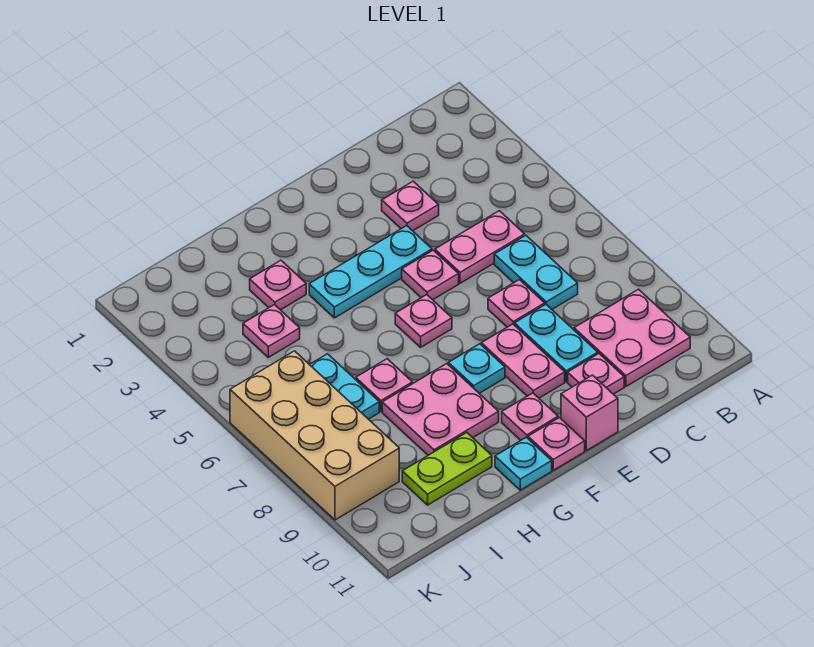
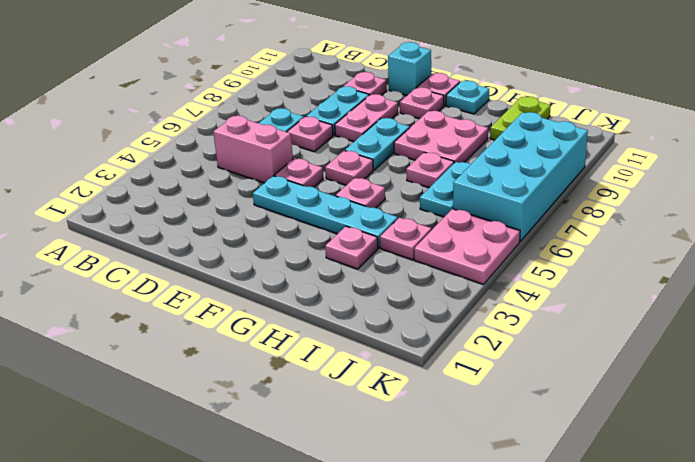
pink 2x2 plate [574,289,690,386] -> pink 2x2 plate moved to [414,209,520,284]
pink 1x2 plate [435,211,525,283] -> pink 1x2 brick [213,116,293,183]
pink 1x1 plate [382,181,439,231] -> pink 1x1 plate moved to [336,178,385,208]
cyan 1x3 plate [309,226,432,318] -> cyan 1x4 plate [253,176,398,248]
pink 1x1 brick [561,375,618,451] -> cyan 1x1 brick [388,42,431,95]
cyan 1x1 plate [448,344,505,393] -> cyan 1x2 plate [345,118,410,170]
lime 1x2 plate [402,433,492,505] -> lime 1x2 plate turned to [490,97,551,140]
tan 2x4 brick [230,351,399,520] -> cyan 2x4 brick [453,112,588,242]

